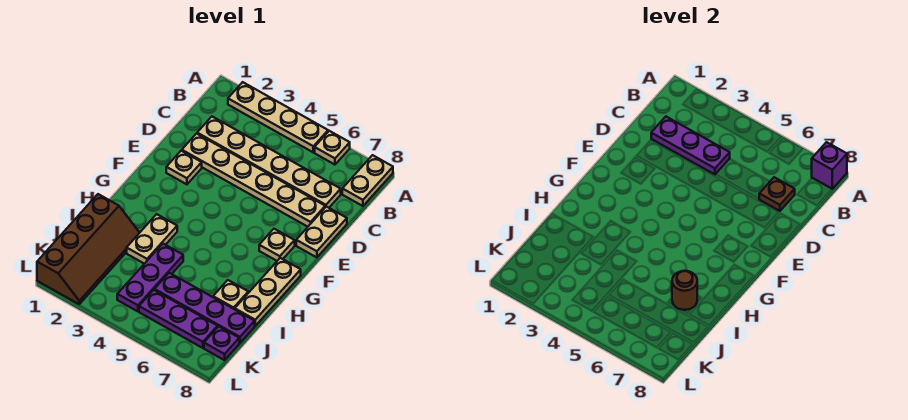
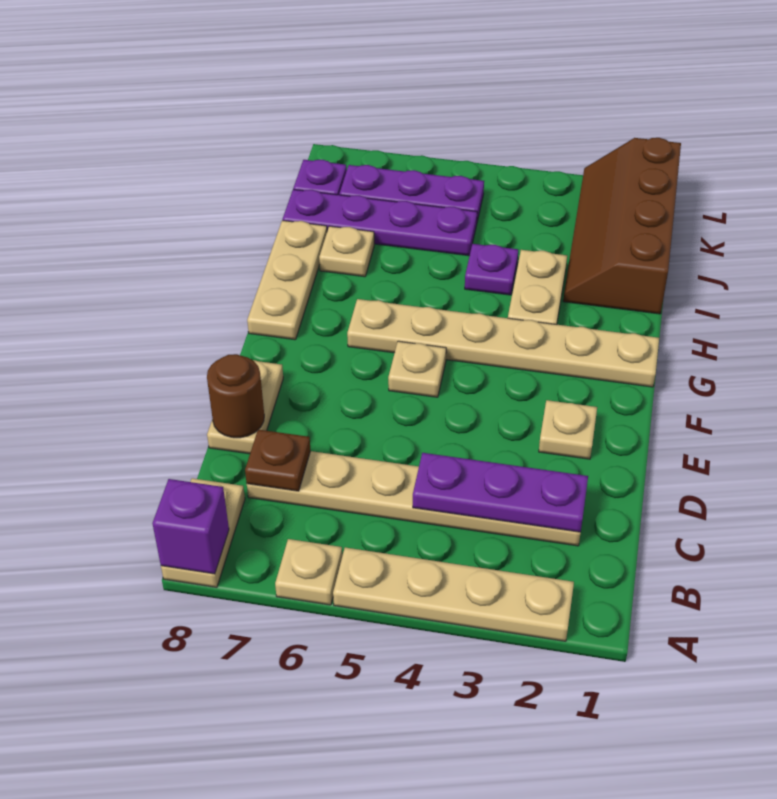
tan 1x6 plate [182,134,325,227] -> tan 1x6 plate moved to [347,299,659,387]
tan 1x1 plate [259,229,295,261] -> tan 1x1 plate moved to [388,341,446,397]
purple 1x3 plate [117,244,183,311] -> purple 1x1 plate [465,244,518,295]
brown 1x1 round brick [672,271,697,310] -> brown 1x1 round brick moved to [207,354,264,438]

